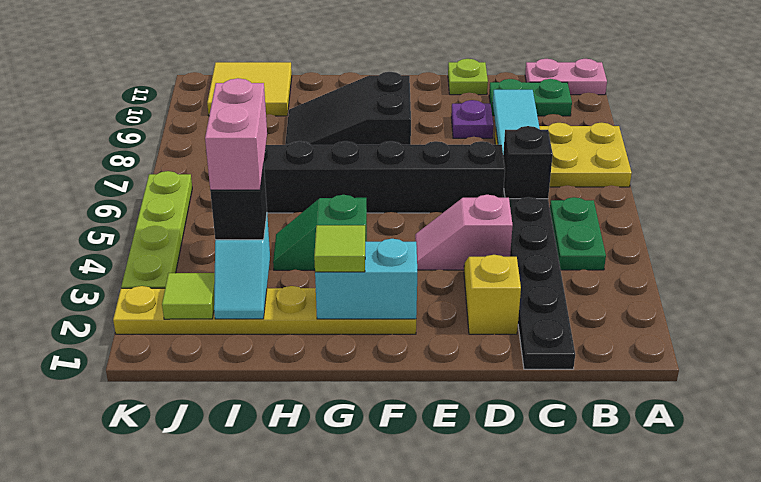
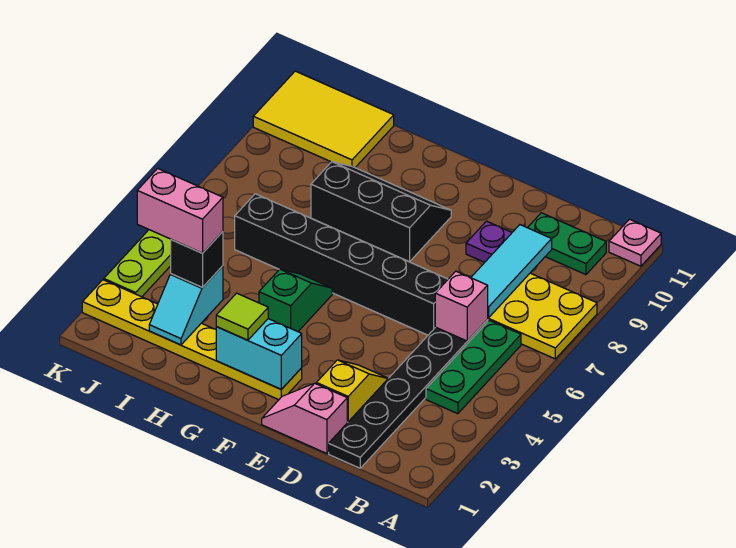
pink 1x2 plate [525,59,607,95] -> pink 1x1 plate [609,219,661,266]
green 1x2 plate [550,197,606,270] -> green 1x3 plate [426,320,521,414]
black 1x1 brick [503,126,553,199] -> pink 1x1 brick [435,271,488,341]
pink 1x2 slope [415,195,513,270] -> pink 1x2 slope moved to [262,383,347,454]
lime 1x1 plate [448,59,488,95] -> none
black 2x3 slope [285,72,411,145] -> black 2x3 slope turned to [311,162,451,262]
green 1x2 slope [273,195,367,270] -> green 1x2 slope turned to [259,269,332,332]
pink 1x2 brick [205,78,267,190] -> pink 1x2 brick turned to [137,168,223,253]
yellow 2x2 tile [207,62,292,116] -> yellow 2x3 tile [253,71,394,167]
lime 1x1 tile [162,273,215,319] -> none

